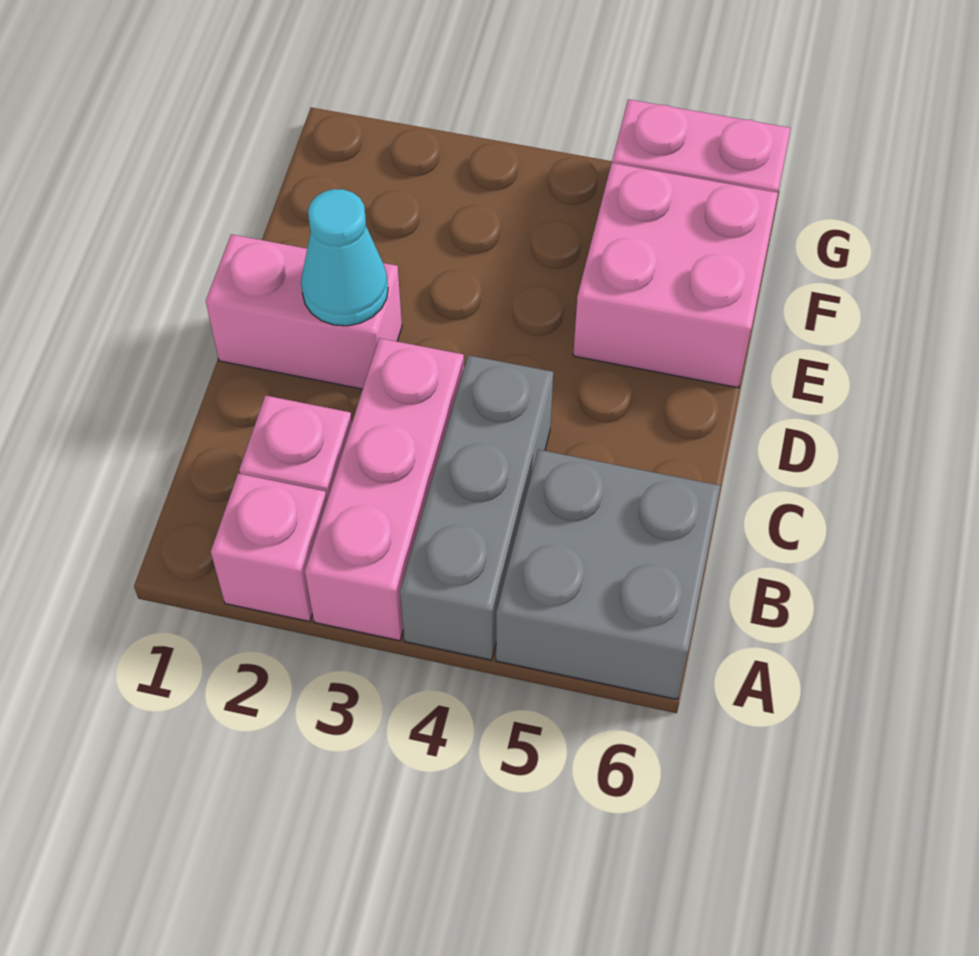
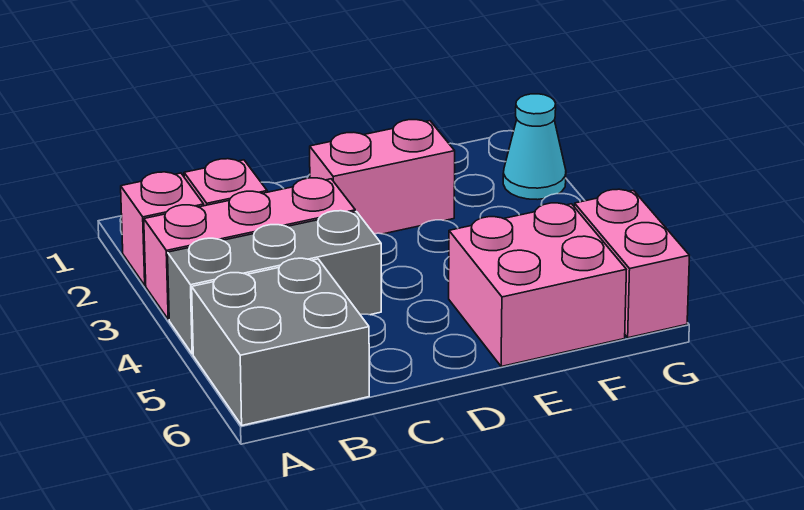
pink 1x2 brick [206,234,402,389] -> pink 1x2 brick turned to [310,120,455,234]
cyan 1x1 cone [301,189,388,326] -> cyan 1x1 cone moved to [503,94,566,200]

